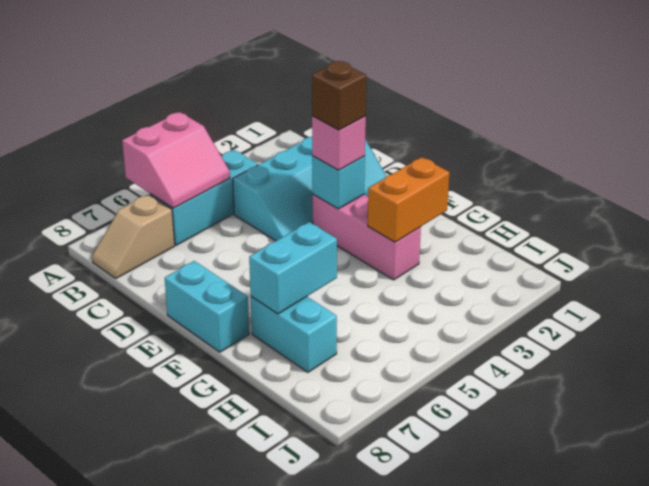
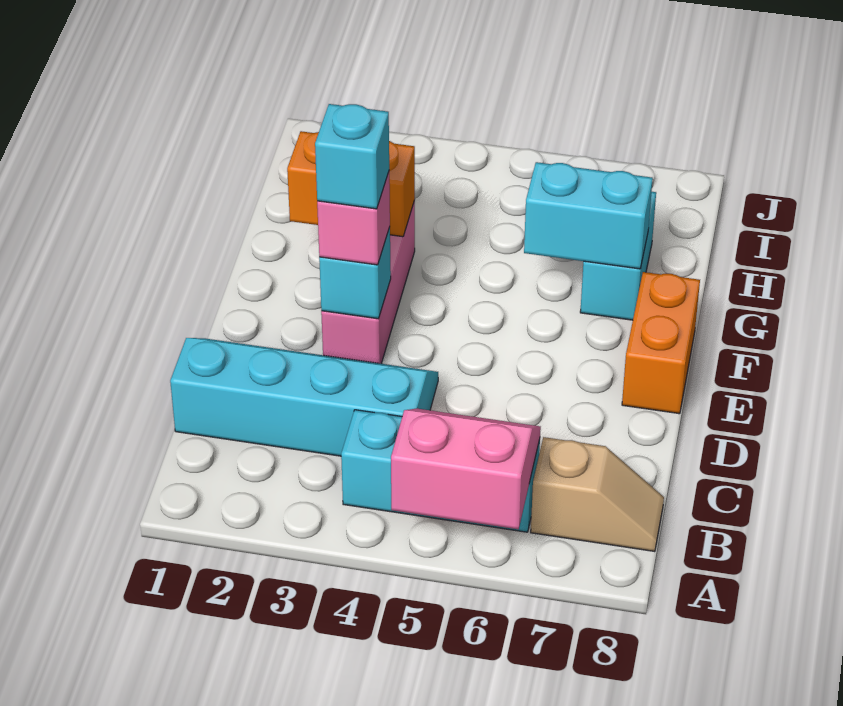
brown 1x1 brick [312,61,366,130] -> cyan 1x1 brick [315,104,389,209]
cyan 1x2 brick [165,261,249,352] -> orange 1x2 brick [622,272,700,414]

